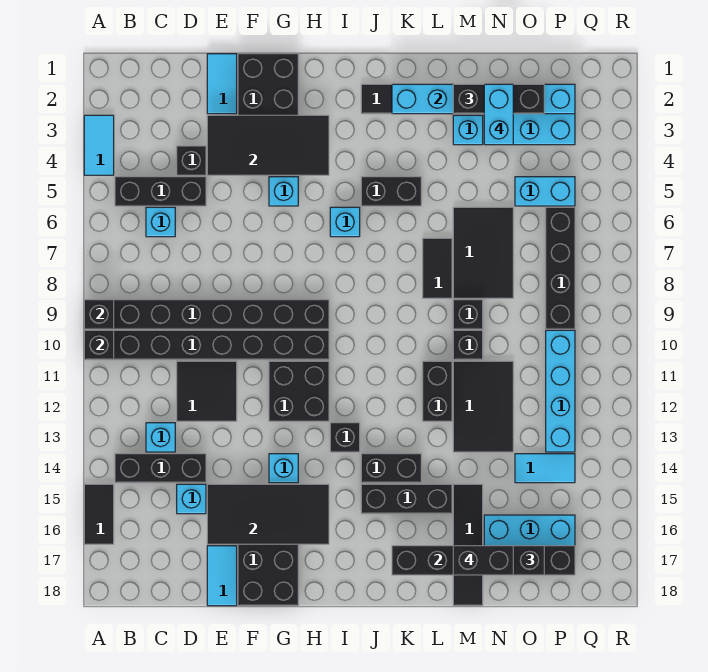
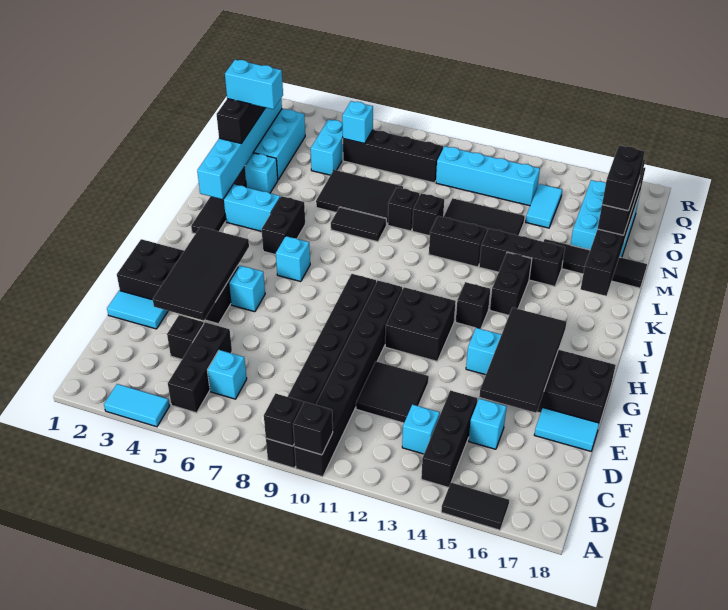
black 1x3 brick [361,484,452,514] -> black 1x3 brick turned to [479,228,565,286]
none -> cyan 1x2 brick [224,184,280,231]
none -> cyan 1x1 brick [342,101,373,144]

